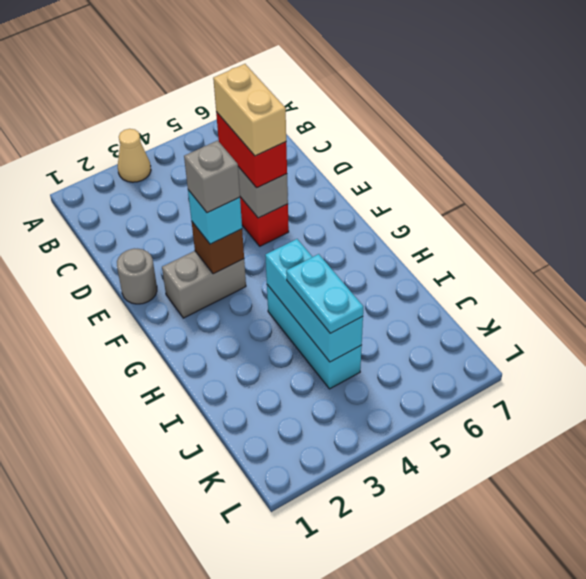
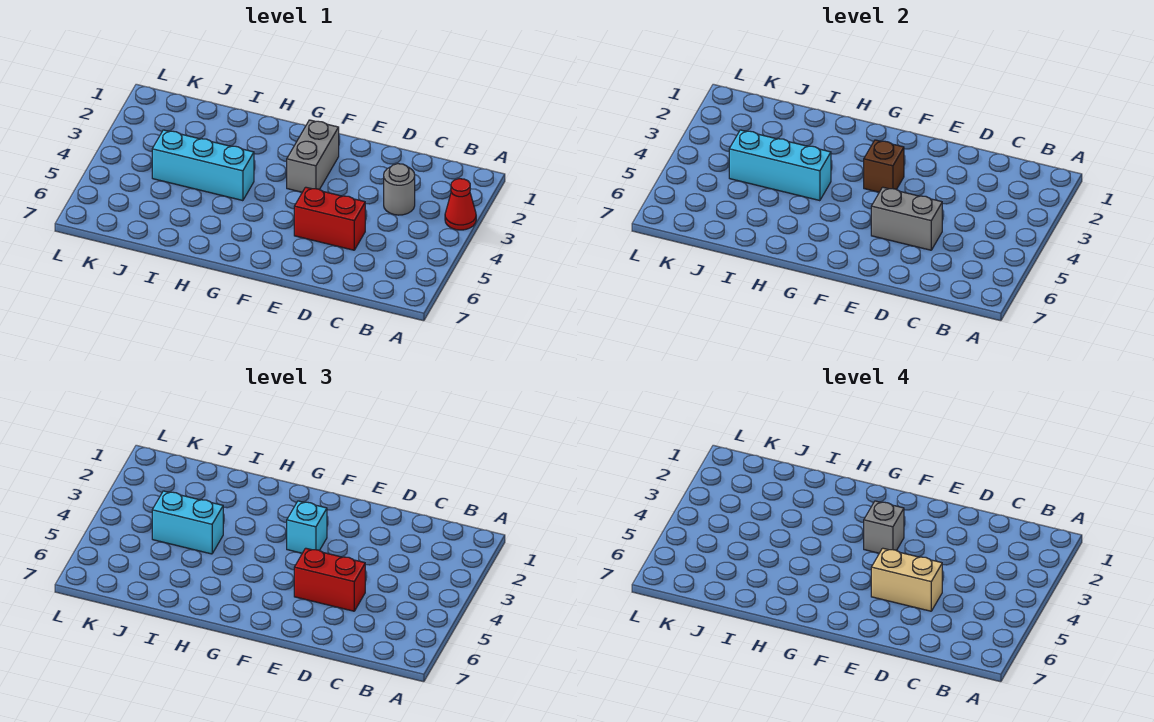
tan 1x1 cone [118,129,151,182] -> red 1x1 cone [445,179,476,230]
grey 1x1 round brick [117,248,157,304] -> grey 1x1 round brick moved to [384,164,415,215]
cyan 1x2 plate [286,254,363,333] -> cyan 1x2 brick [152,491,223,554]

